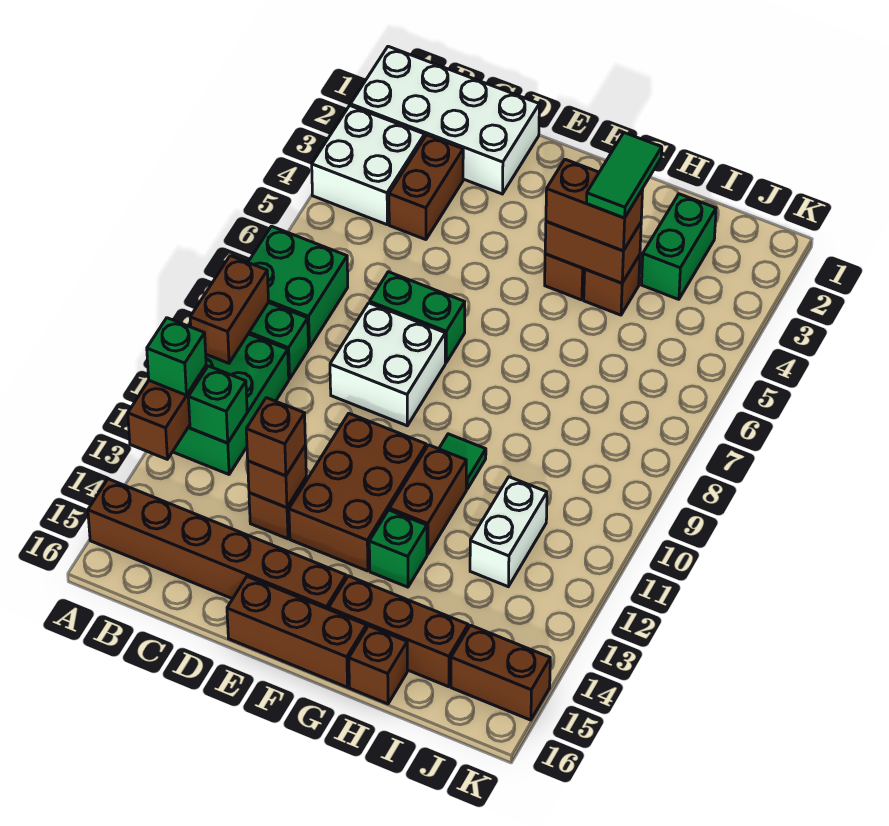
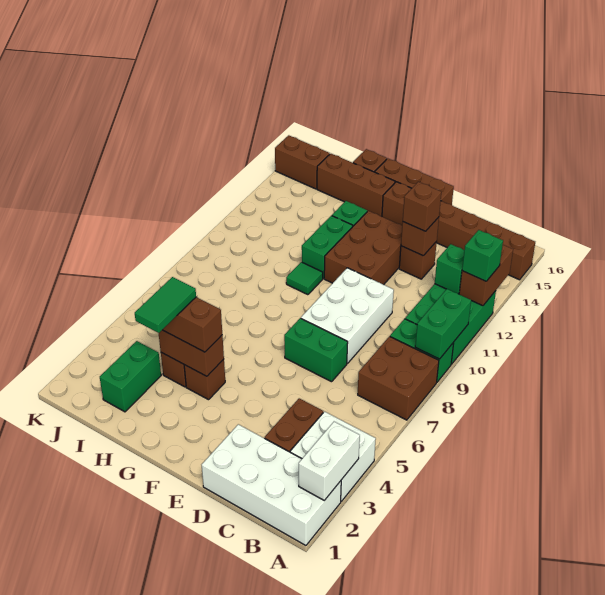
green 2x2 brick [248,226,348,348] -> brown 2x2 brick [358,336,439,420]
brown 1x2 brick [190,256,268,363] -> green 1x2 brick [415,289,471,359]
white 2x2 brick [330,303,445,426] -> white 2x3 brick [301,268,394,364]
brown 1x2 brick [389,445,466,554] -> green 1x2 brick [302,216,353,278]
white 1x2 brick [470,477,547,587] -> white 1x2 brick moved to [299,422,360,500]

